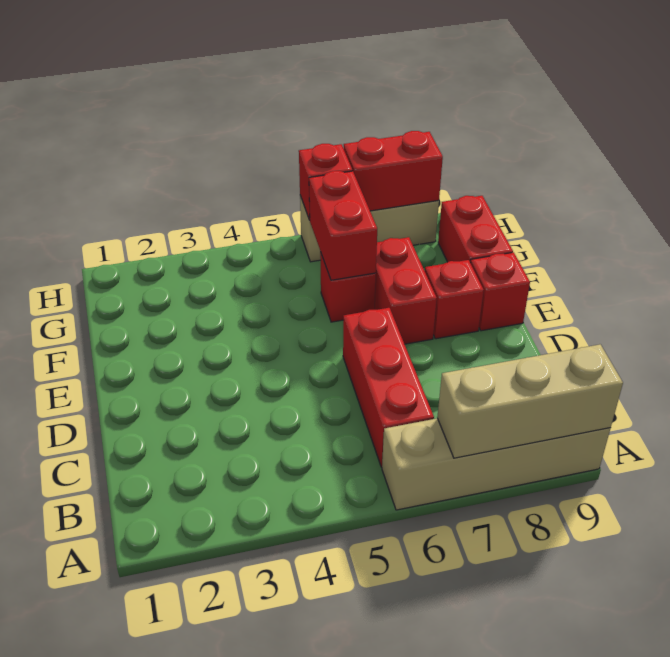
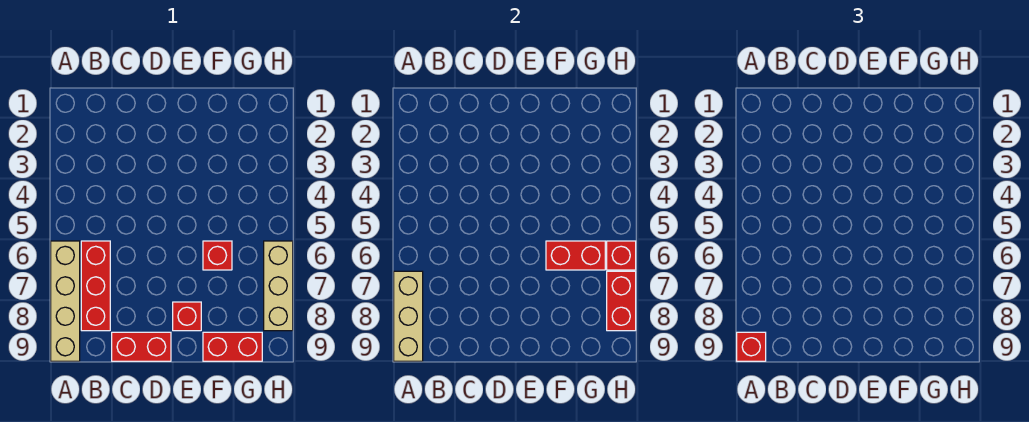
red 1x3 brick [343,308,434,467] -> red 1x3 brick turned to [81,241,110,331]
red 1x2 brick [375,237,437,344] -> red 1x2 brick moved to [112,332,171,361]
red 1x1 brick [471,252,530,331] -> red 1x1 brick moved to [737,332,766,361]

